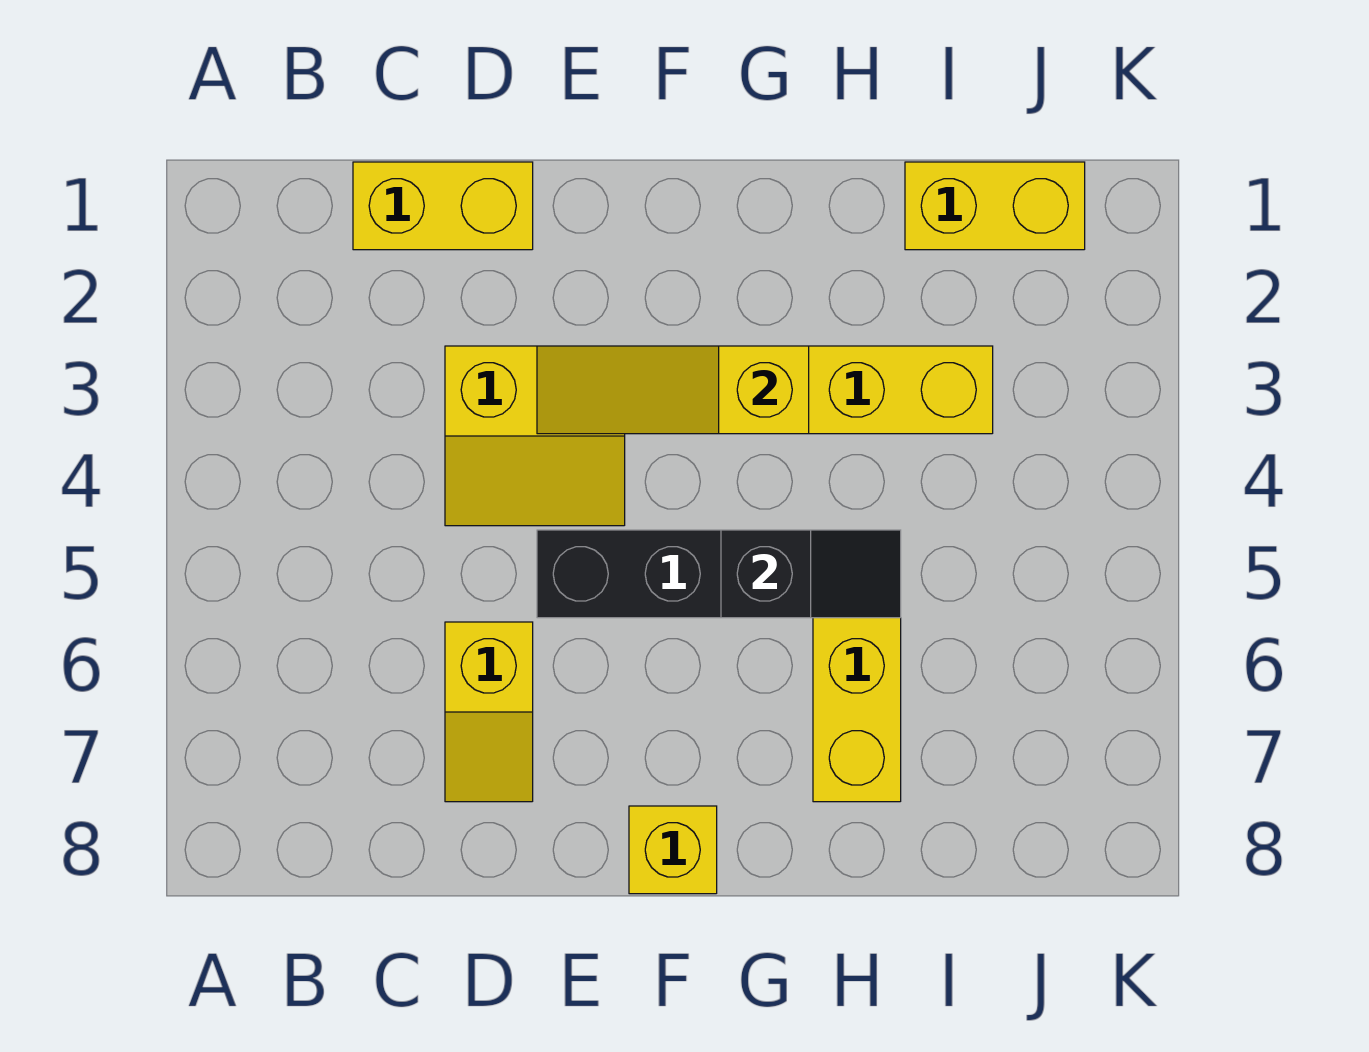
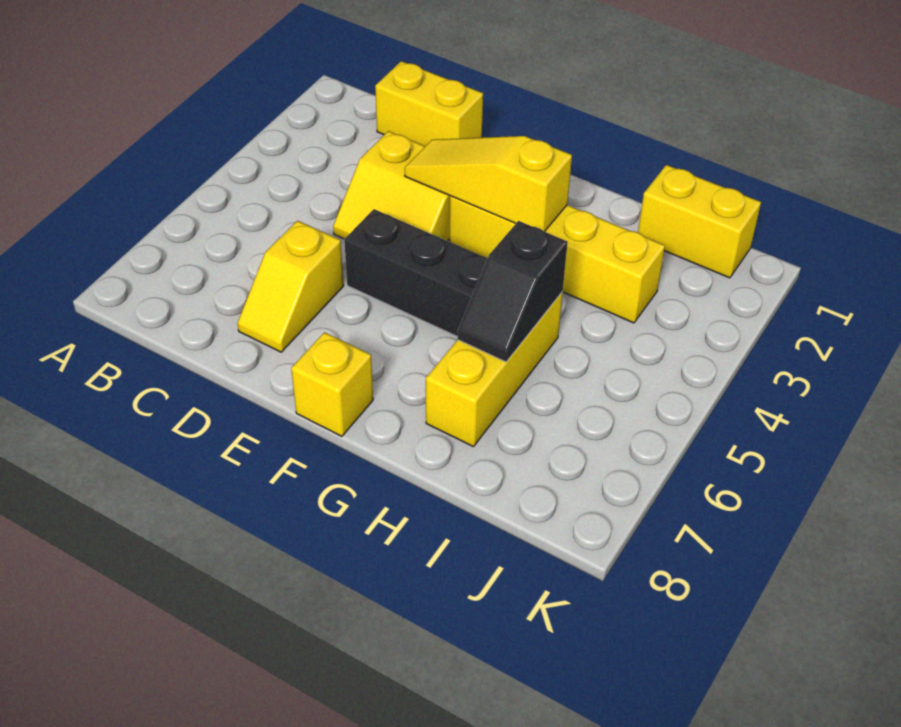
black 1x2 slope [721,530,901,618] -> black 1x2 slope turned to [457,221,568,362]

